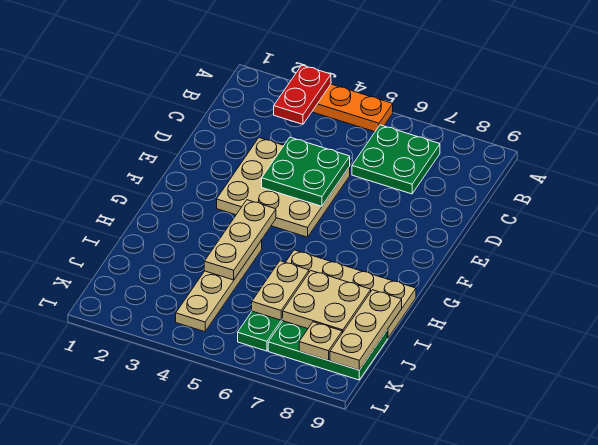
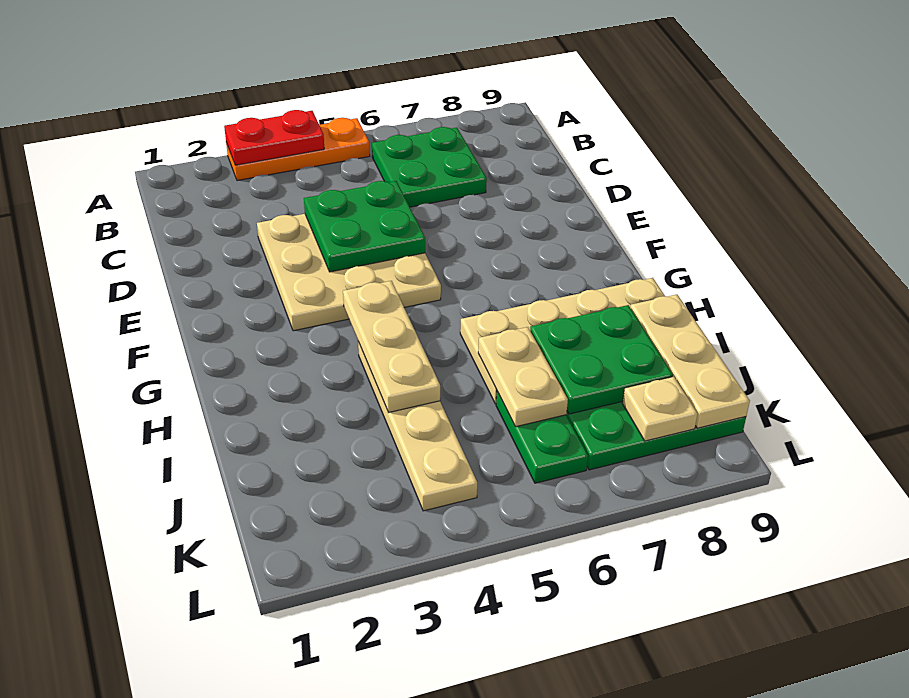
red 1x2 plate [274,65,331,124] -> red 1x2 plate turned to [224,110,324,165]
tan 2x2 plate [283,271,371,333] -> green 2x2 plate [530,305,673,414]

